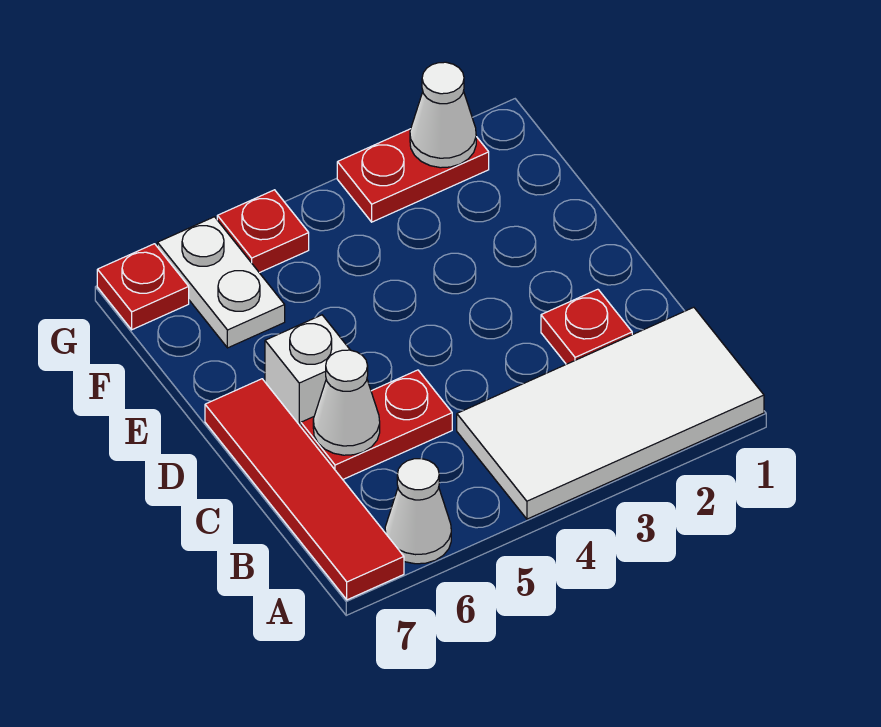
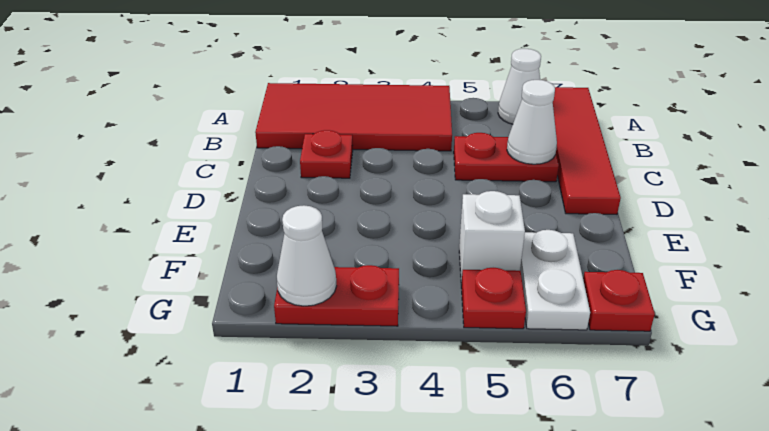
white 2x4 tile [457,307,764,519] -> red 2x4 tile [255,83,452,151]
white 1x1 brick [265,315,350,427] -> white 1x1 brick moved to [459,191,525,285]

